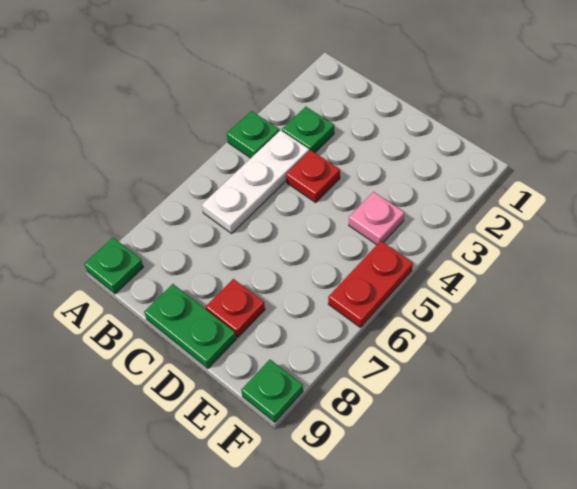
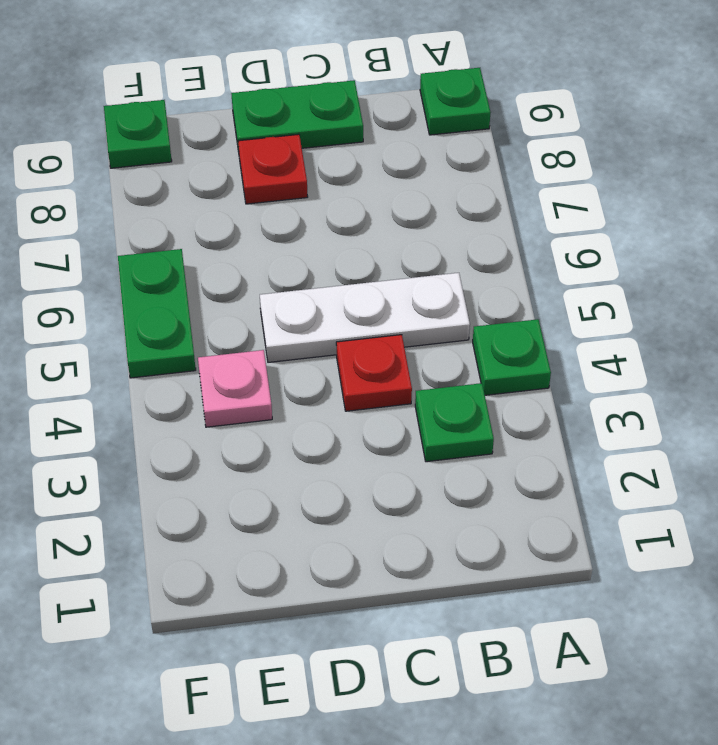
white 1x3 plate [202,130,309,233] -> white 1x3 plate turned to [260,273,470,362]
red 1x2 plate [328,241,413,328] -> green 1x2 plate [118,249,196,378]

